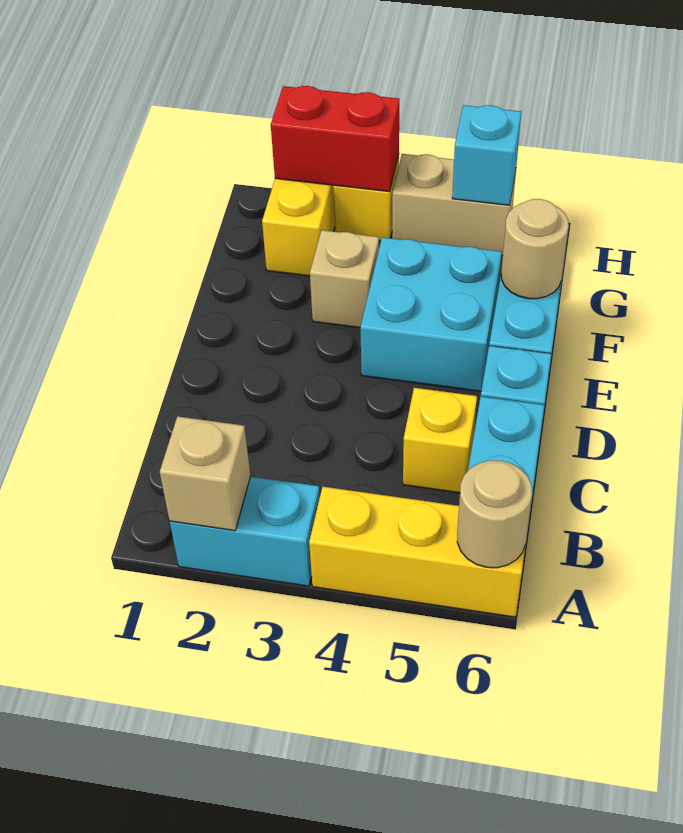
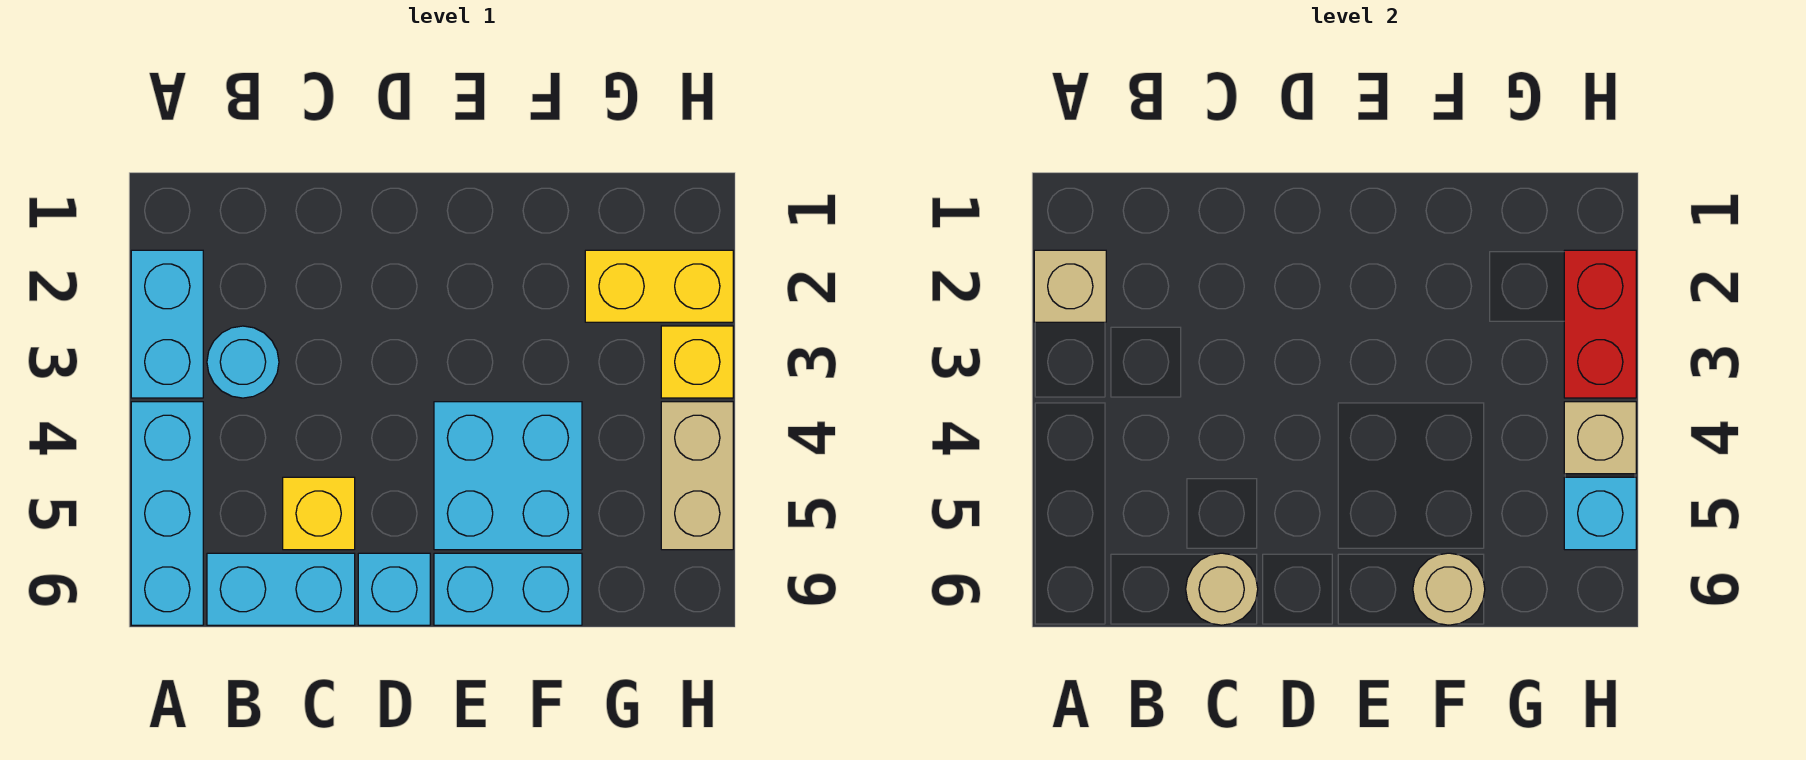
yellow 1x3 brick [309,487,525,617] -> cyan 1x3 brick [131,402,203,625]
tan 1x1 round brick [457,460,532,568] -> tan 1x1 round brick moved to [1186,553,1258,625]
none -> cyan 1x1 round brick [207,326,279,398]
tan 1x1 brick [310,230,379,328] -> tan 1x1 brick moved to [1564,402,1636,474]

